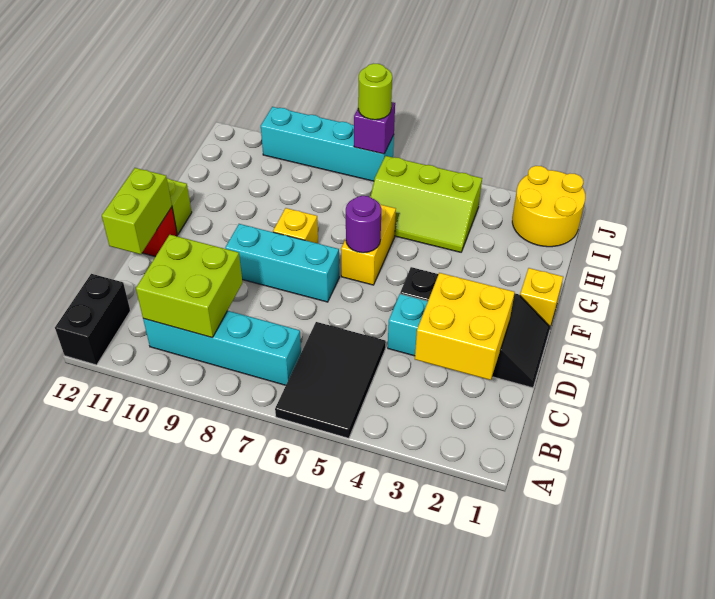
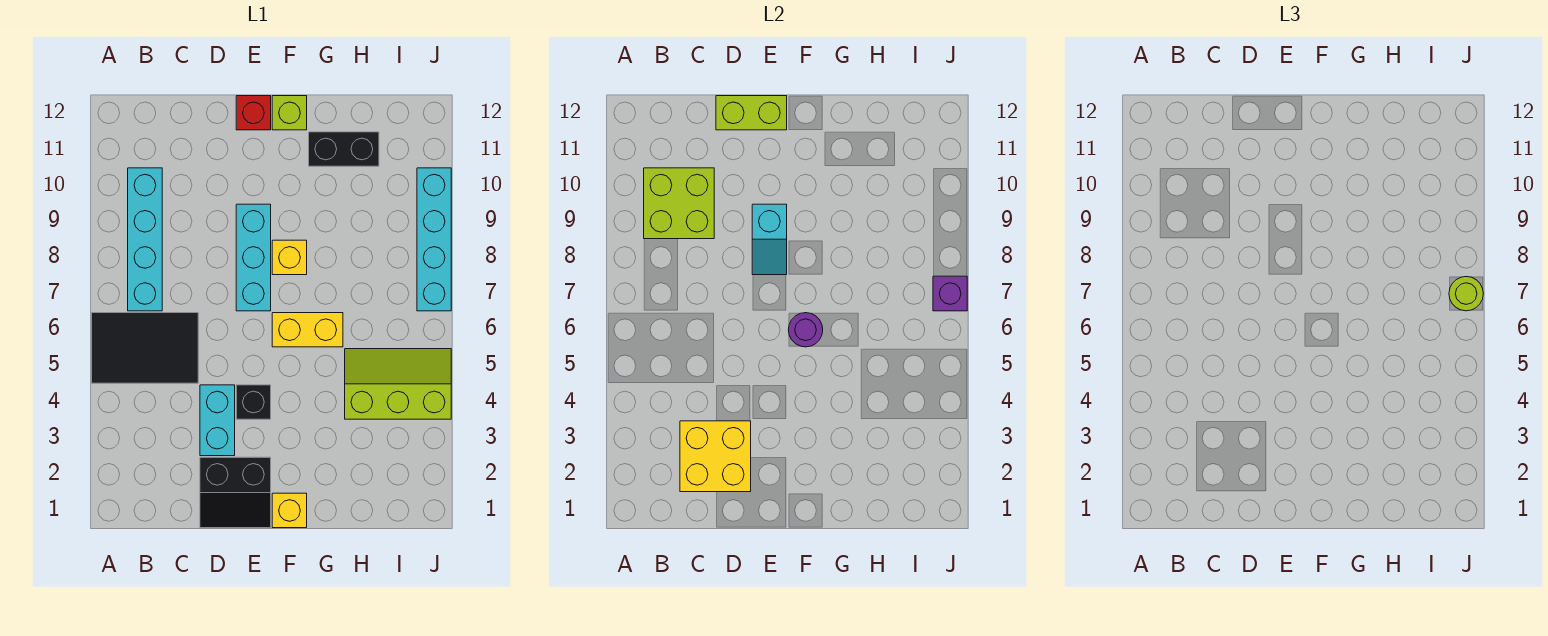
black 1x2 brick [55,274,130,365] -> black 1x2 brick moved to [309,132,379,166]
none -> cyan 1x2 slope [752,204,787,275]
lime 2x3 slope [371,156,482,252] -> lime 2x3 slope turned to [345,349,451,419]
yellow 2x2 round brick [512,166,585,247] -> none

